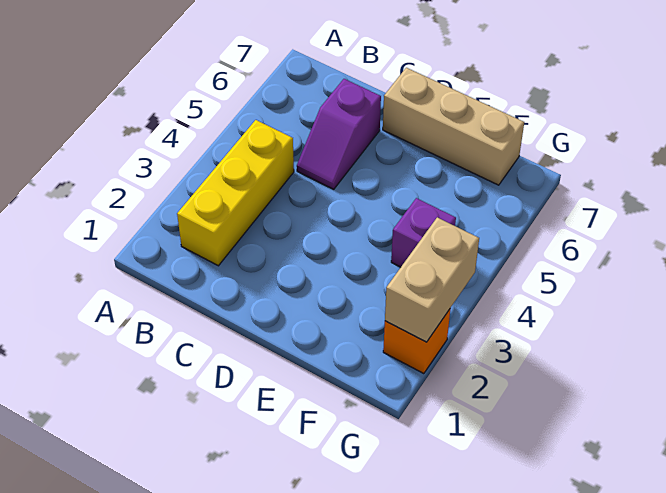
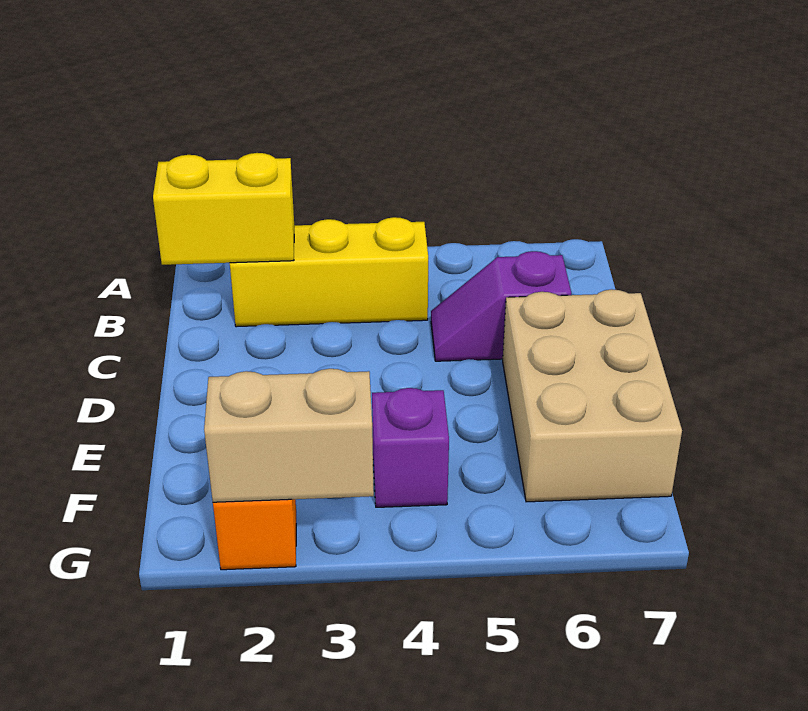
none -> yellow 1x2 brick [153,153,294,265]
tan 1x3 brick [383,68,524,185] -> tan 2x3 brick [503,289,682,502]

